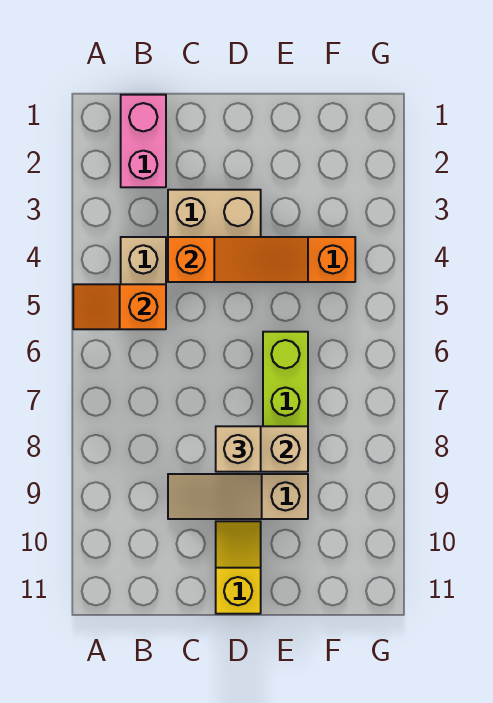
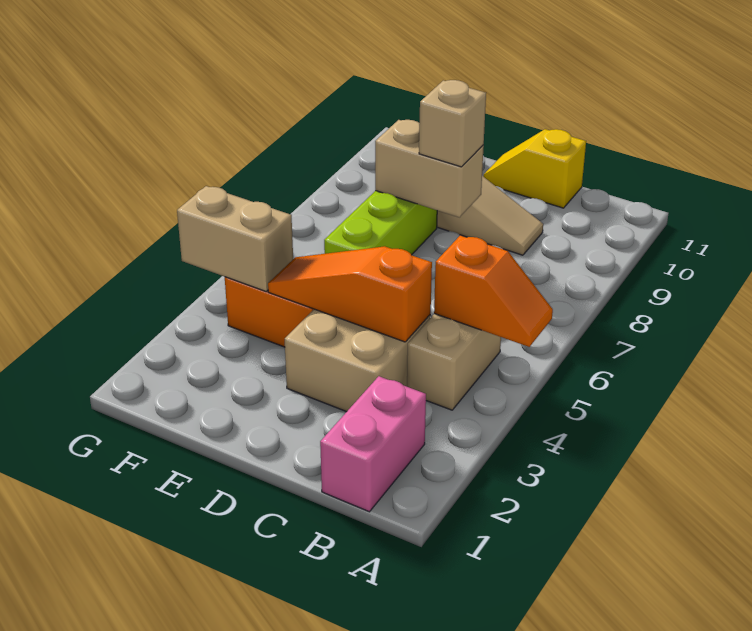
yellow 1x2 slope [216,521,261,614] -> yellow 1x2 slope turned to [483,129,586,208]
none -> tan 1x2 brick [177,186,293,291]

